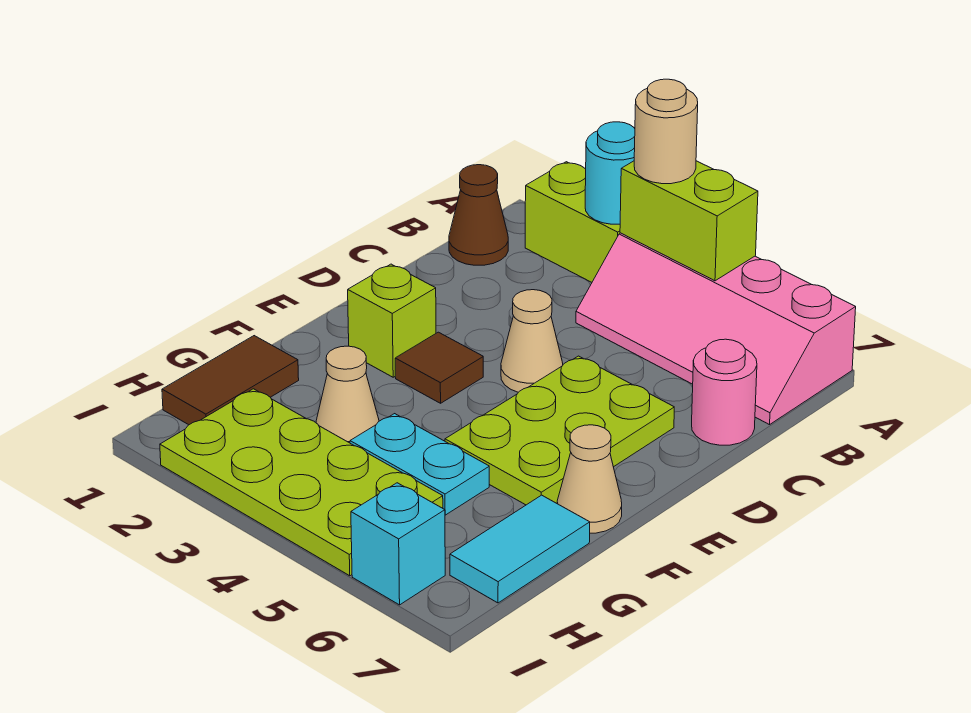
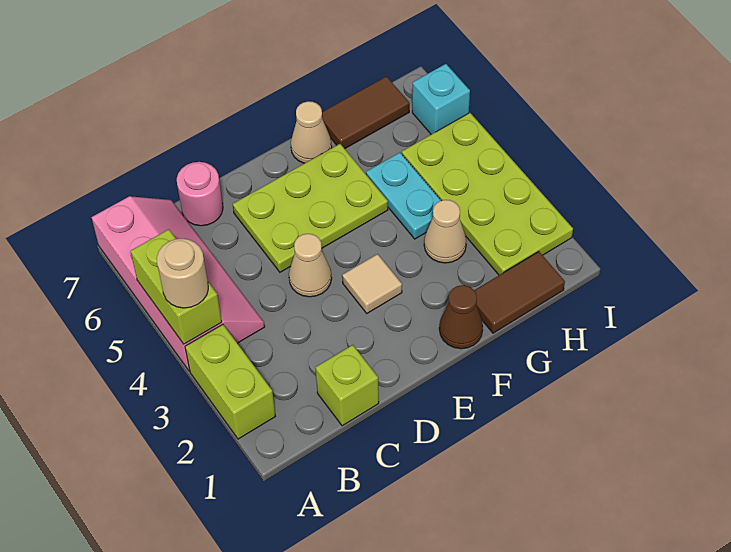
cyan 1x1 round brick [585,122,635,224] -> none
brown 1x1 cone [449,165,508,265] -> brown 1x1 cone moved to [439,285,483,349]
lime 1x1 brick [348,264,436,377] -> lime 1x1 brick moved to [315,345,379,426]
brown 1x1 tile [395,332,483,403] -> tan 1x1 tile [342,254,402,313]
cyan 1x2 tile [450,495,590,603] -> brown 1x2 tile [322,76,410,149]

